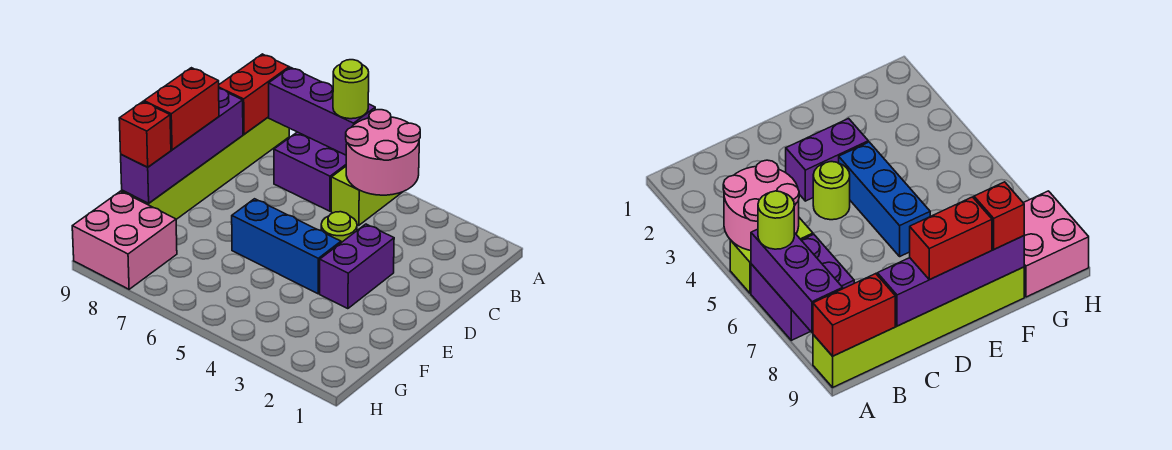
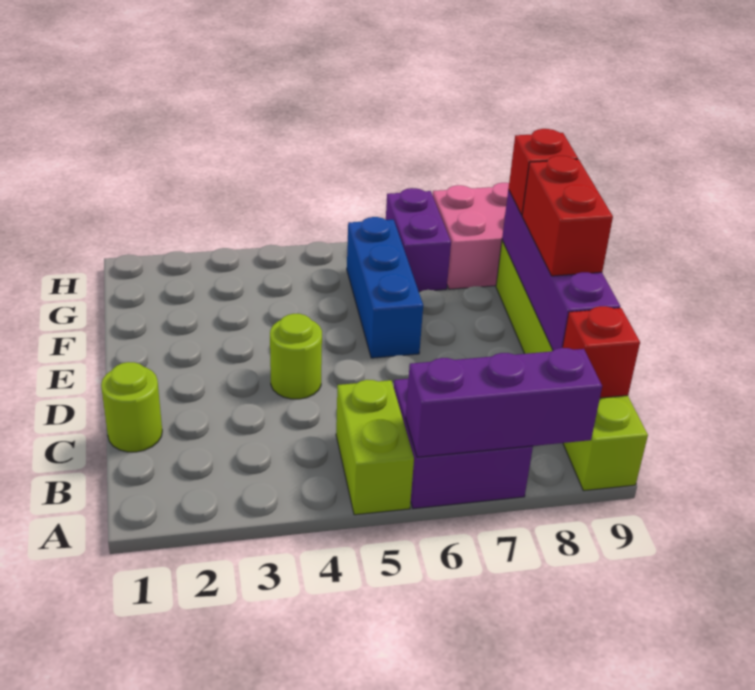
pink 2x2 round brick [346,110,420,195] -> none
lime 1x1 round brick [333,60,369,119] -> lime 1x1 round brick moved to [101,362,162,452]
red 1x2 brick [219,54,289,134] -> red 1x1 brick [563,306,640,398]
purple 1x2 brick [320,224,394,309] -> purple 1x2 brick moved to [386,188,451,292]
blue 1x3 brick [232,199,341,294] -> blue 1x3 brick turned to [347,217,423,358]

